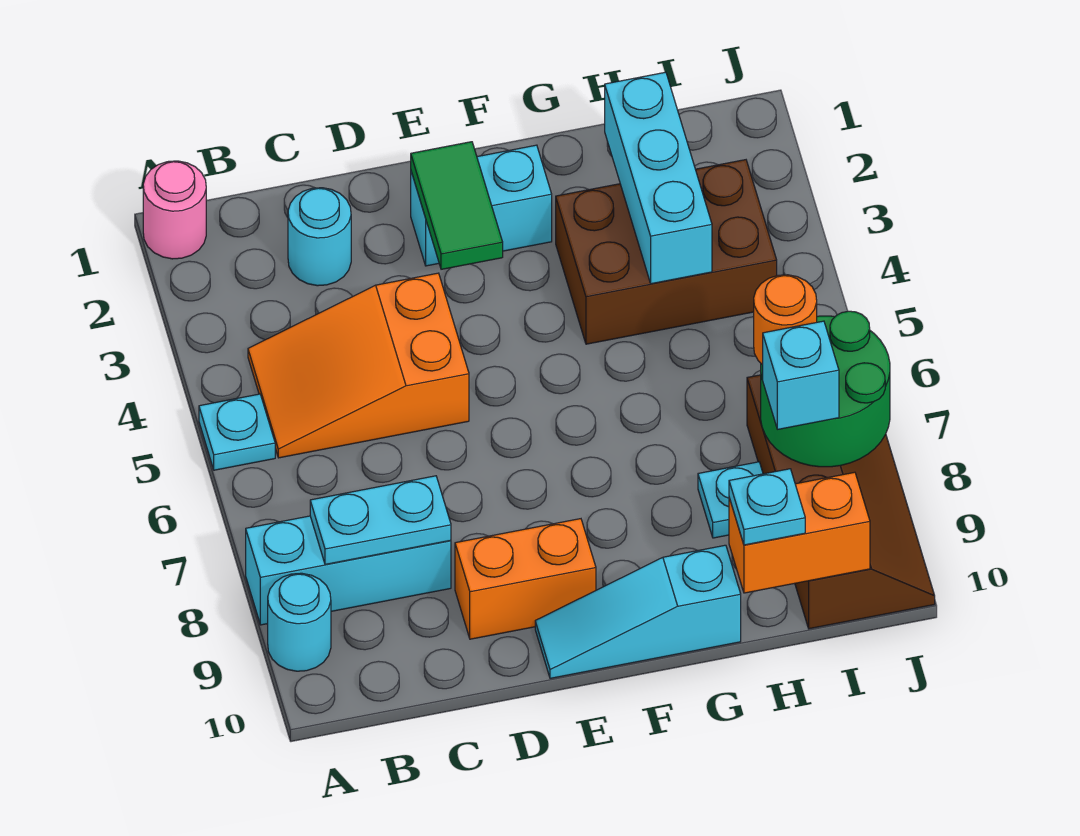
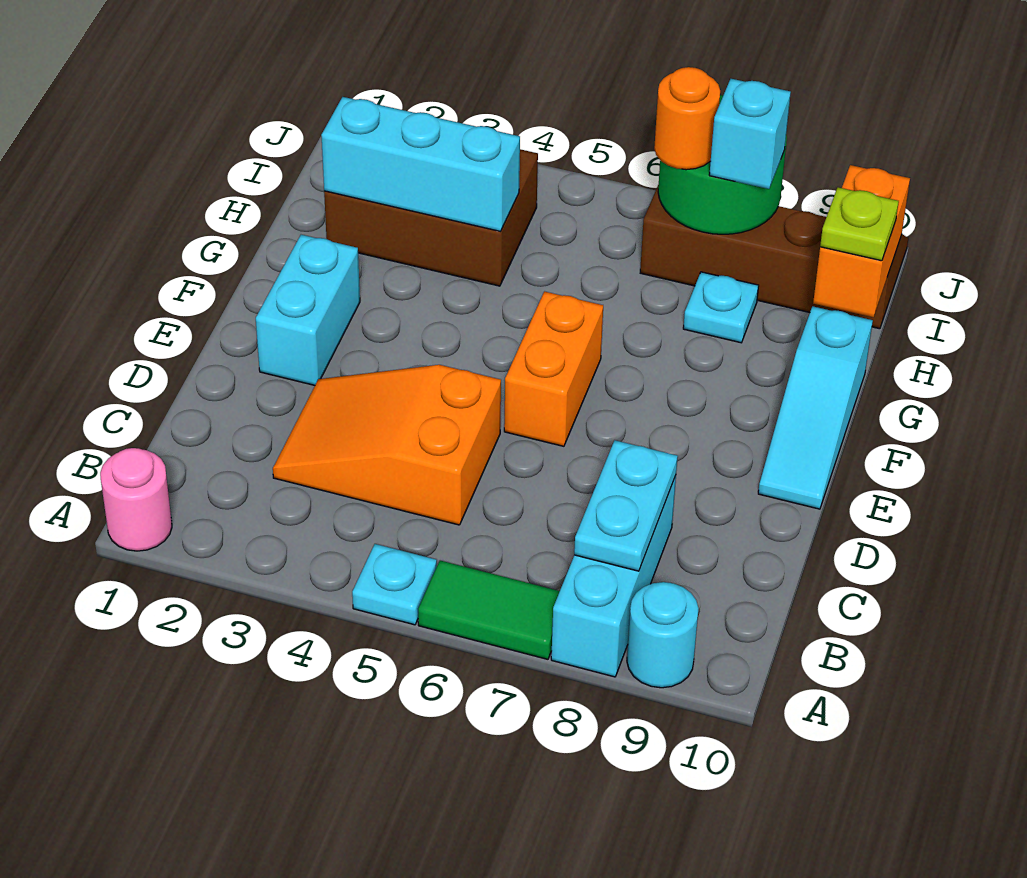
orange 2x3 slope [248,273,469,458] -> orange 2x3 slope turned to [273,365,501,525]
cyan 1x1 round brick [288,188,351,286] -> none
orange 1x2 brick [455,519,596,639] -> orange 1x2 brick moved to [504,291,603,446]
green 1x2 tile [411,142,503,269] -> green 1x2 tile moved to [418,561,560,659]
brown 2x3 brick [556,160,777,344] -> brown 2x3 brick turned to [324,149,538,286]
cyan 1x1 plate [729,469,805,545] -> lime 1x1 plate [820,187,899,261]

